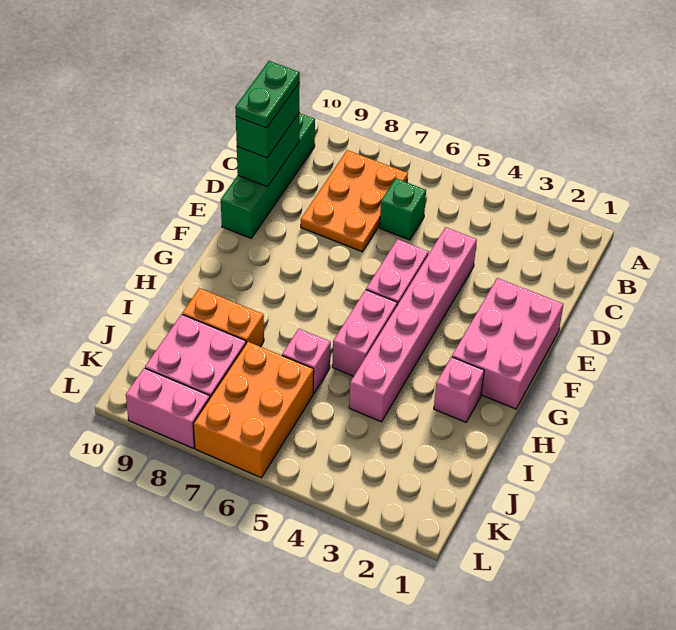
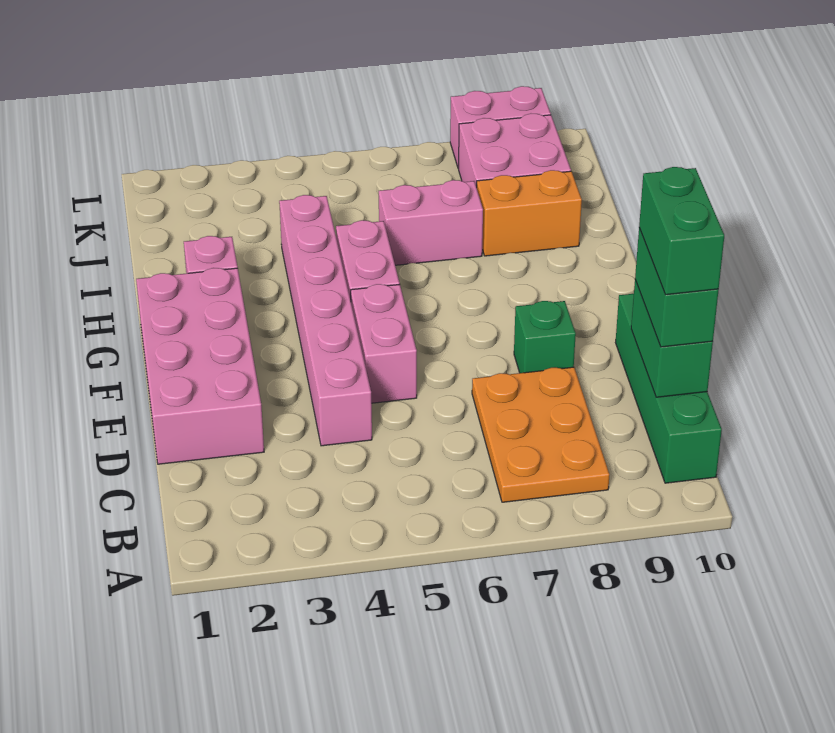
green 1x1 brick [380,179,426,240] -> green 1x1 brick moved to [514,301,576,373]
green 1x2 plate [235,61,300,128] -> green 1x2 brick [639,167,724,295]
pink 2x3 brick [452,278,563,409] -> pink 2x4 brick [136,268,264,464]
pink 1x1 brick [282,329,331,394] -> pink 1x2 brick [379,180,483,265]
orange 2x3 brick [194,342,314,478] -> none

